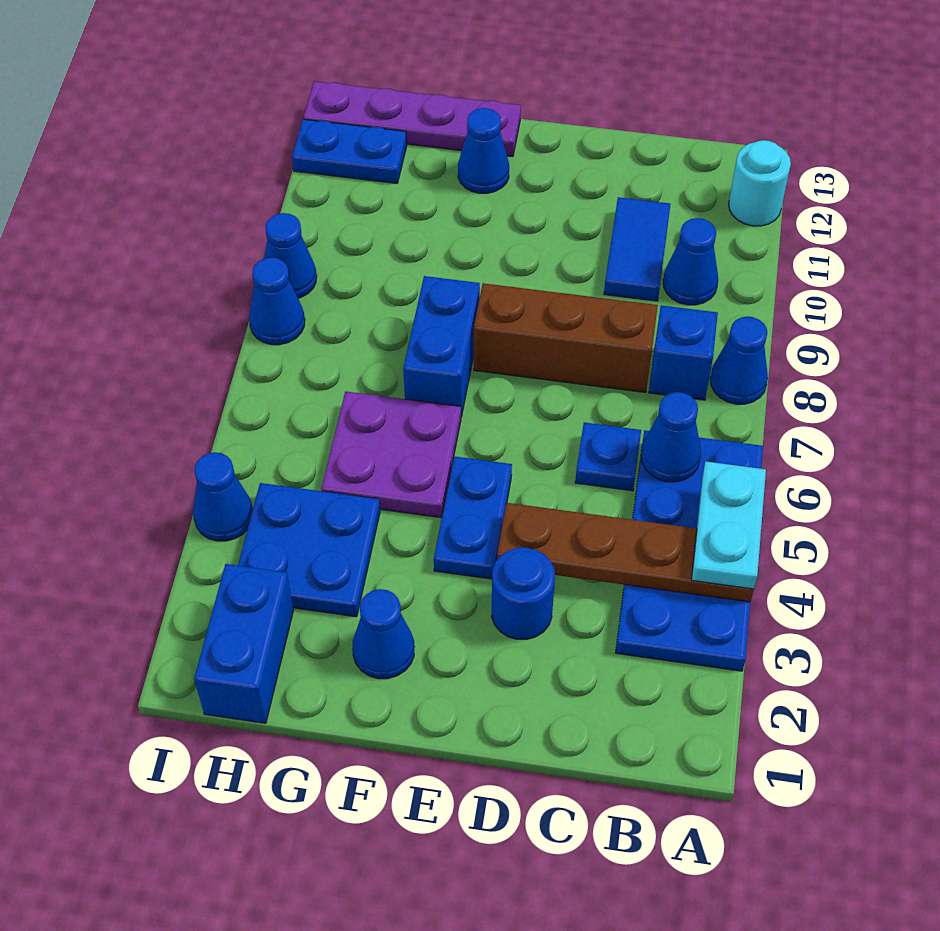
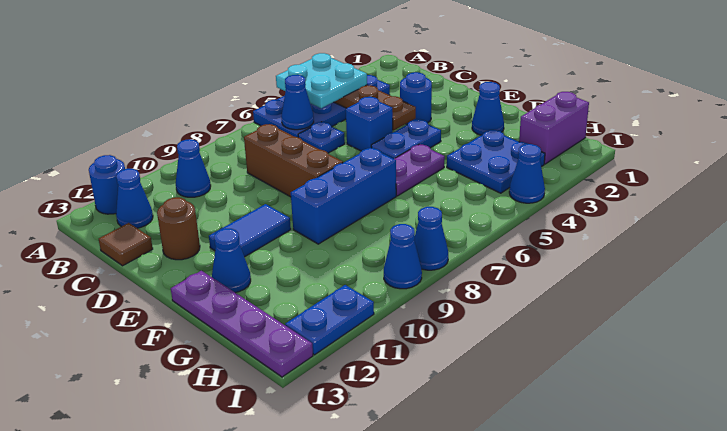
cyan 1x2 plate [692,461,766,589] -> cyan 2x2 plate [276,53,367,108]
blue 1x1 cone [710,317,768,404] -> blue 1x1 cone moved to [116,169,153,228]
cyan 1x1 round brick [729,140,791,226] -> blue 1x1 round brick [89,155,125,214]
blue 1x1 brick [649,305,718,400] -> blue 1x1 brick moved to [346,97,393,151]
blue 1x2 tile [604,197,670,301] -> blue 1x2 tile moved to [209,204,291,257]
none -> brown 1x1 tile [99,223,153,266]
none -> brown 1x1 round brick [157,197,200,260]
purple 2x2 plate [322,391,461,518] -> purple 1x2 plate [395,144,445,196]
blue 1x2 brick [403,276,480,417] -> blue 1x3 brick [291,148,396,244]
blue 1x2 brick [194,564,293,723] -> purple 1x2 brick [519,92,589,164]
blue 1x2 plate [292,119,407,183] -> blue 1x2 plate turned to [285,285,374,355]

